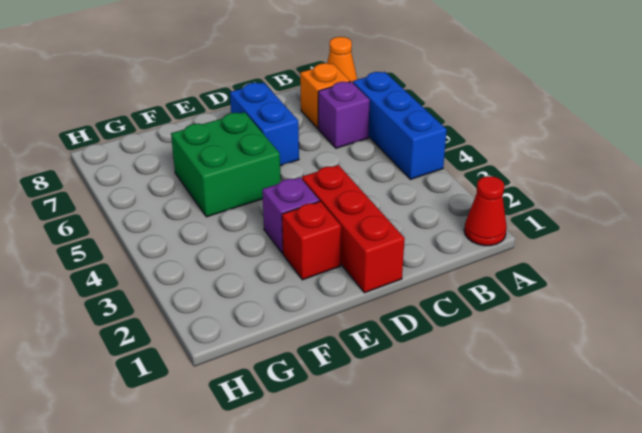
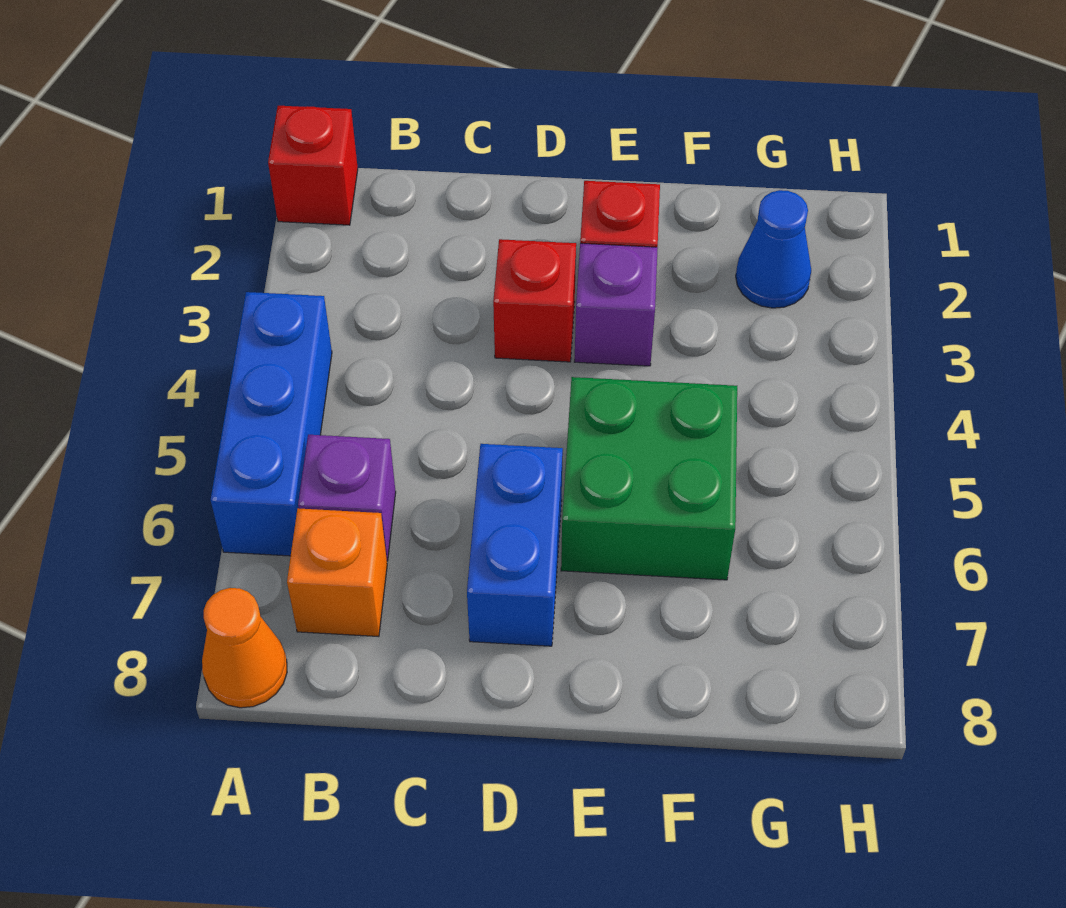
red 1x1 cone [464,176,507,246] -> red 1x1 brick [268,106,358,225]
red 1x3 brick [302,165,405,293] -> red 1x1 brick [493,239,576,362]
none -> blue 1x1 cone [736,190,811,308]

